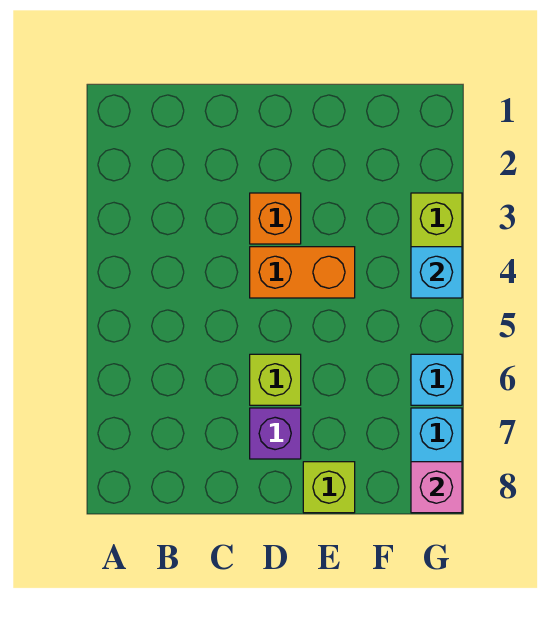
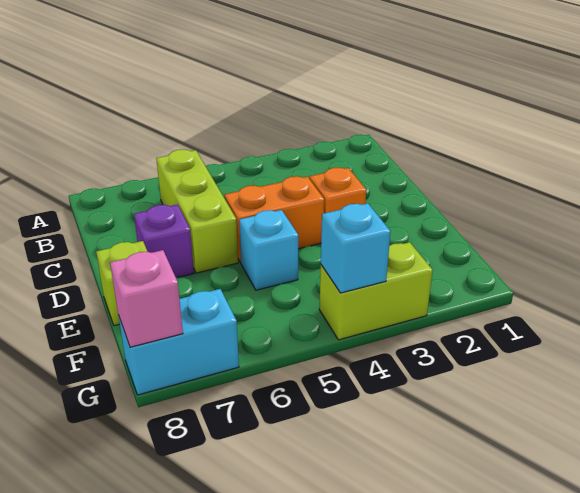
orange 1x2 brick [250,247,355,298] -> orange 1x2 brick turned to [224,176,324,263]
lime 1x1 brick [250,354,301,405] -> lime 1x3 brick [156,149,238,273]
cyan 1x1 brick [411,354,462,405] -> cyan 1x1 brick moved to [239,210,298,290]

